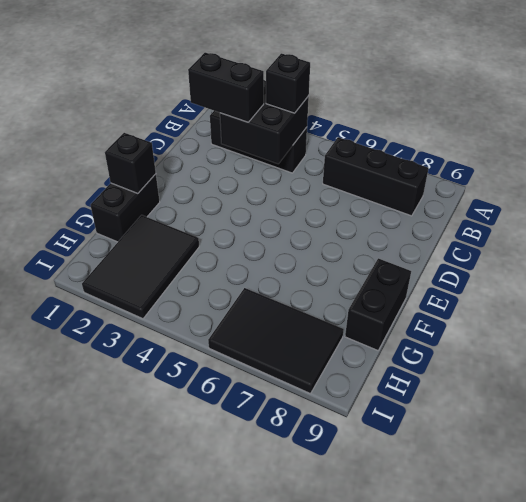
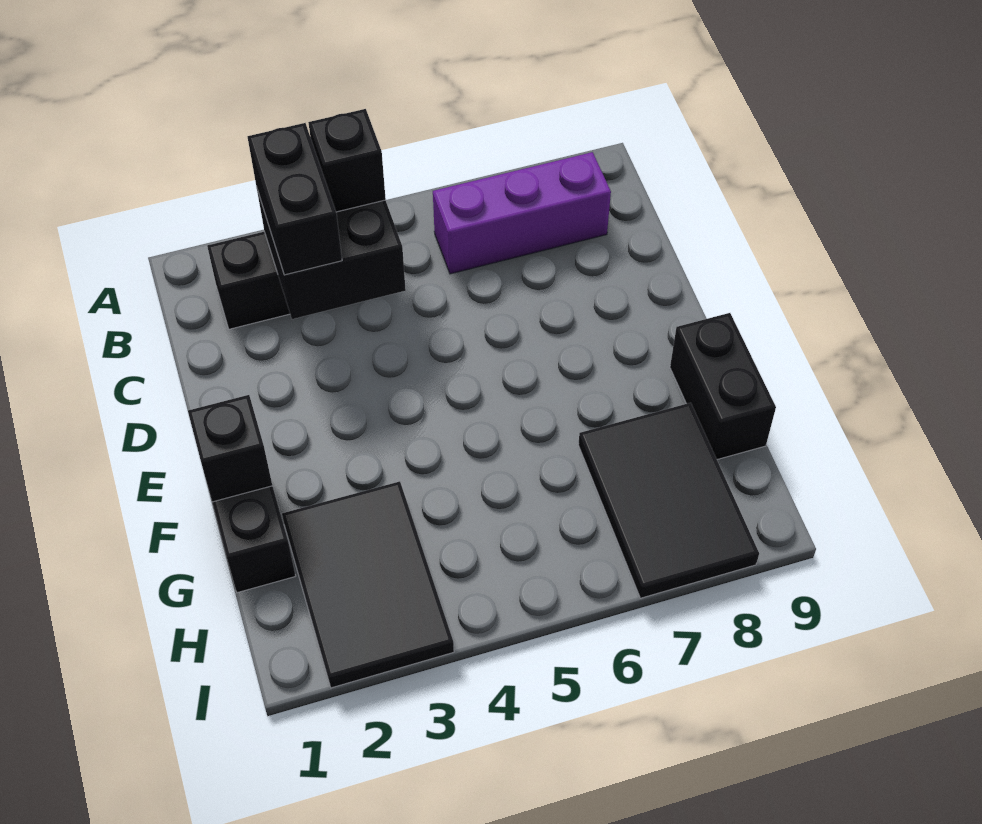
black 1x3 brick [323,137,429,216] -> purple 1x3 brick [433,152,611,274]
black 1x2 brick [188,52,264,122] -> black 1x2 brick turned to [247,123,342,275]
black 2x3 tile [208,288,344,394] -> black 2x3 tile turned to [578,403,759,598]

